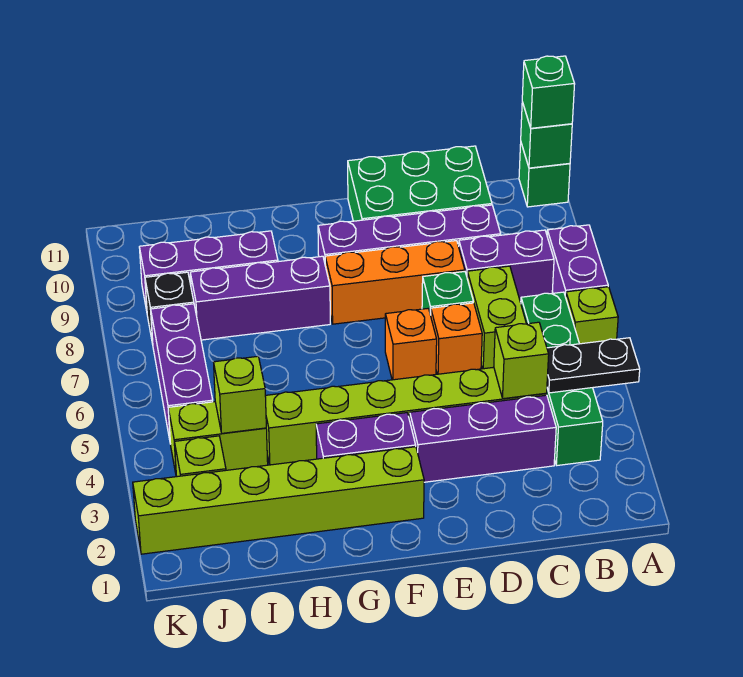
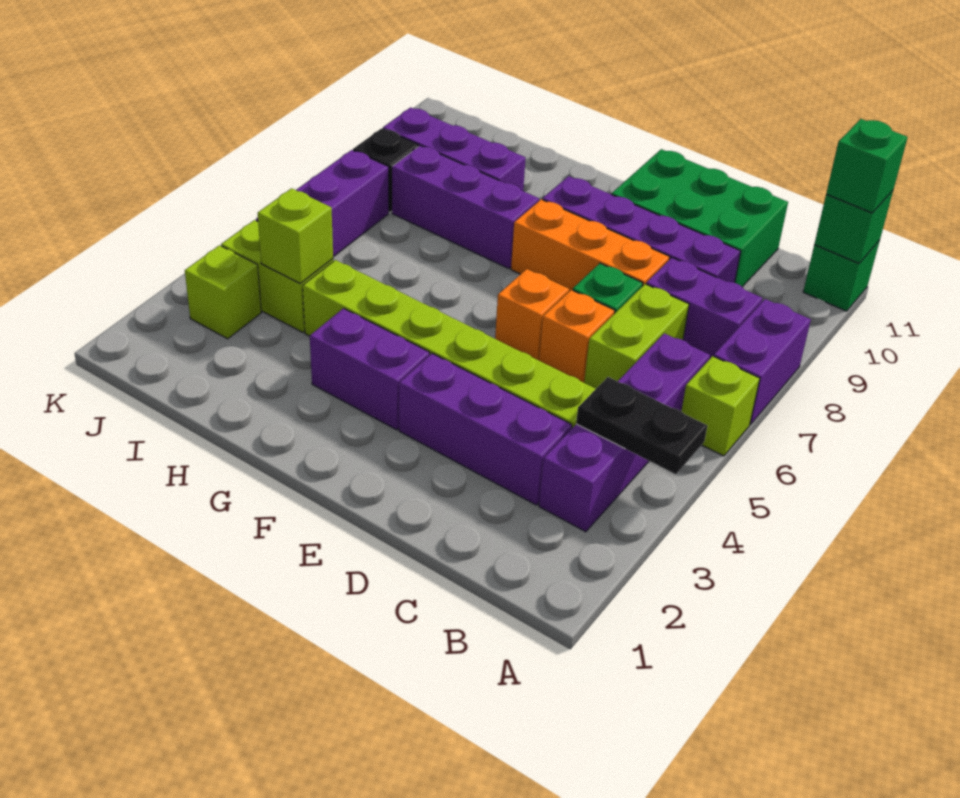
green 1x4 brick [521,292,603,465] -> purple 1x4 brick [539,333,710,532]
lime 1x1 brick [494,322,549,399] -> none
lime 1x6 brick [133,447,424,554] -> none

